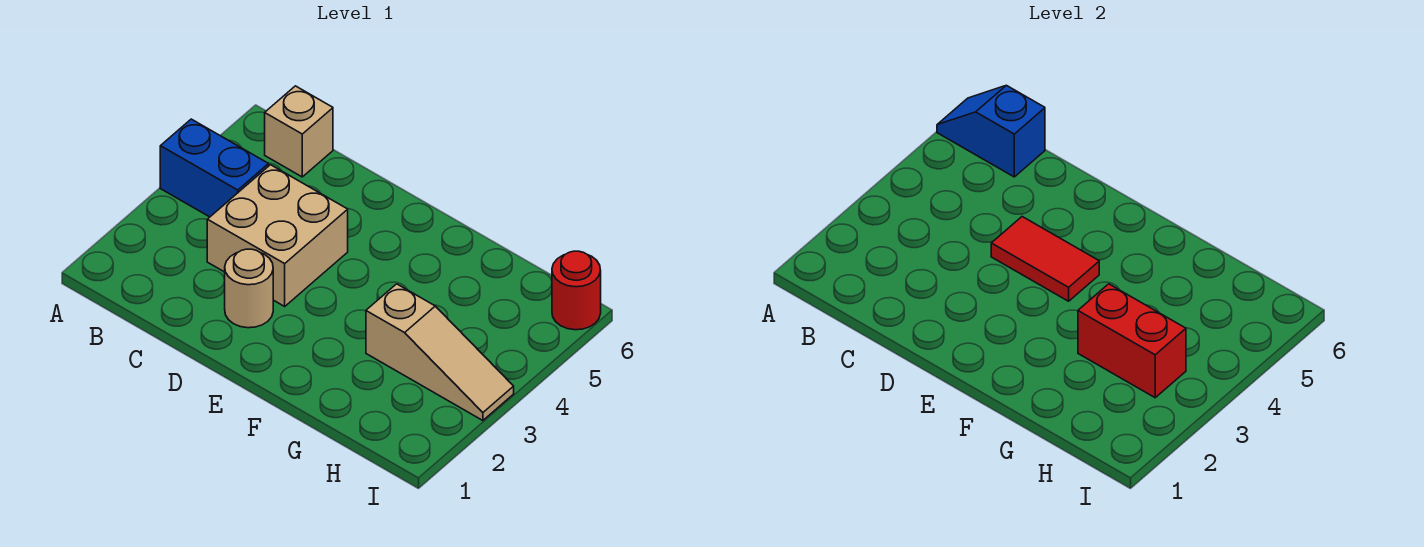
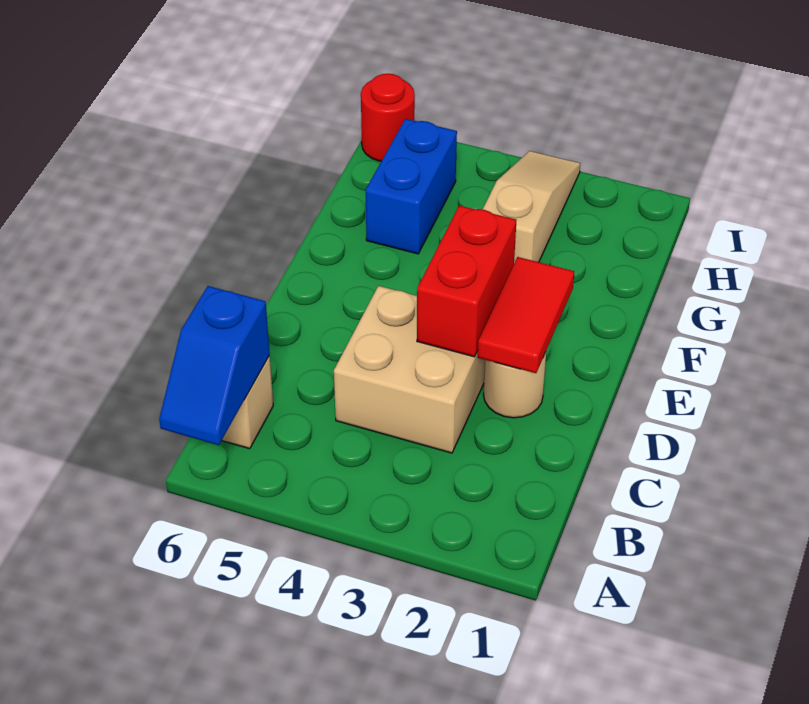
blue 1x2 brick [160,119,269,217] -> blue 1x2 brick moved to [365,119,457,254]
red 1x2 tile [991,217,1099,301] -> red 1x2 tile moved to [478,257,574,373]
red 1x2 brick [1078,284,1186,398] -> red 1x2 brick moved to [417,205,516,357]

